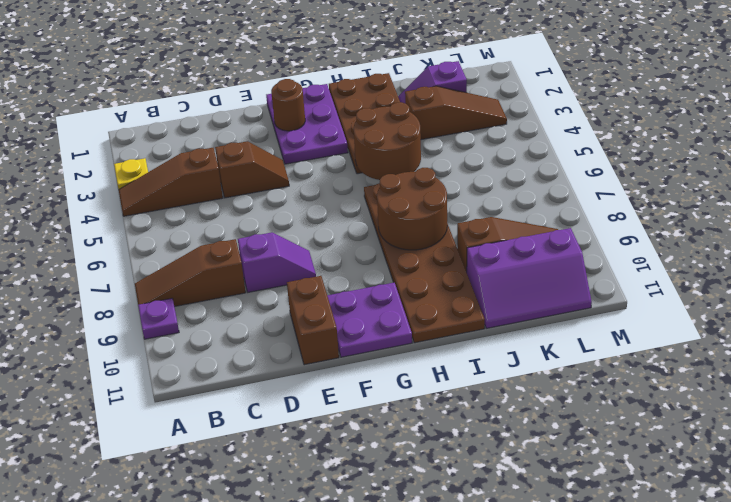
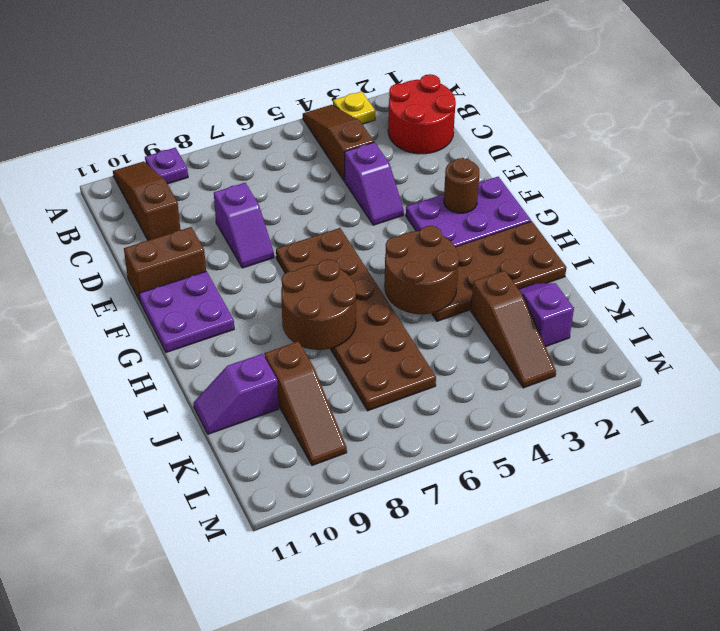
brown 1x3 slope [135,239,246,307] -> brown 1x3 slope moved to [113,161,180,240]
none -> red 2x2 round brick [388,74,456,154]
brown 1x2 slope [215,141,289,198] -> purple 1x2 slope [345,142,404,225]
brown 2x6 plate [364,183,485,343] -> brown 2x6 plate turned to [276,228,436,411]
purple 2x3 slope [467,228,592,328] -> purple 1x2 slope [194,354,279,434]

